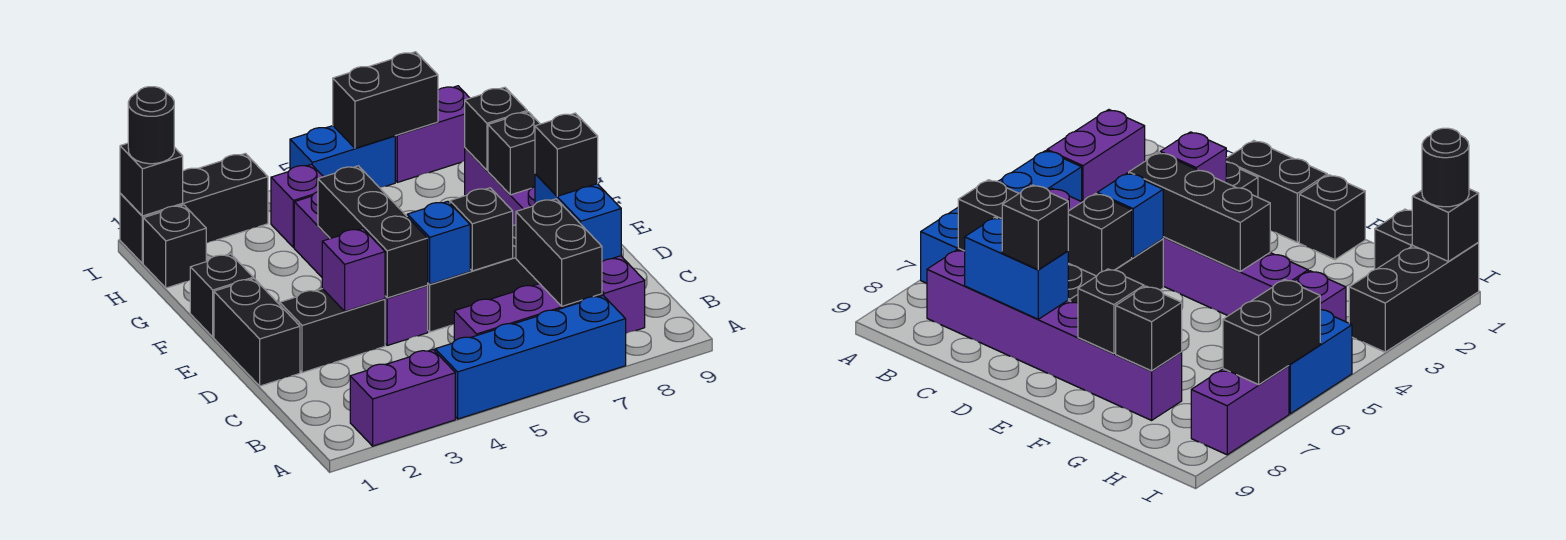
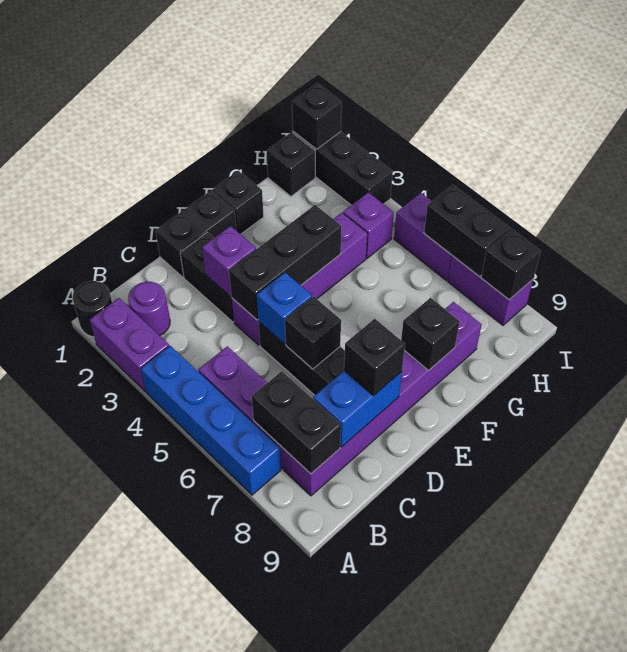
none -> purple 1x1 round brick [128,282,170,336]
black 1x2 brick [516,199,602,306] -> black 1x2 brick turned to [252,371,341,474]
black 1x1 brick [465,87,527,170] -> black 1x1 brick moved to [481,229,541,300]
black 1x1 round brick [128,87,174,164] -> black 1x1 round brick moved to [72,281,112,337]
blue 1x2 brick [290,126,395,188] -> purple 1x2 brick [394,193,452,281]

